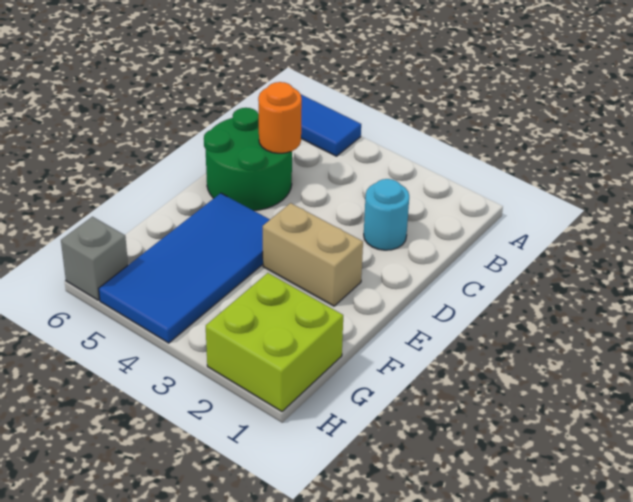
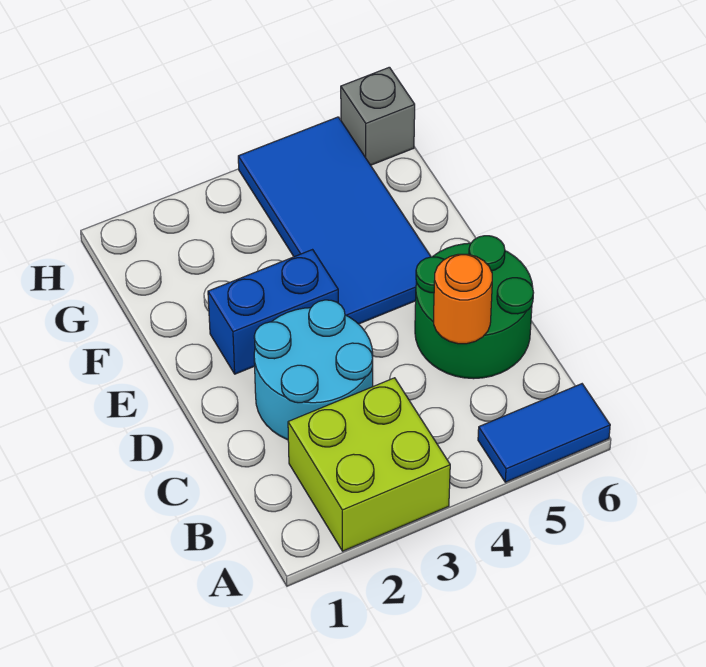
cyan 1x1 round brick [364,179,409,250] -> cyan 2x2 round brick [254,300,373,440]
tan 1x2 brick [263,203,363,306] -> blue 1x2 brick [208,250,338,374]
lime 2x2 brick [206,273,343,411] -> lime 2x2 brick moved to [288,378,450,551]

